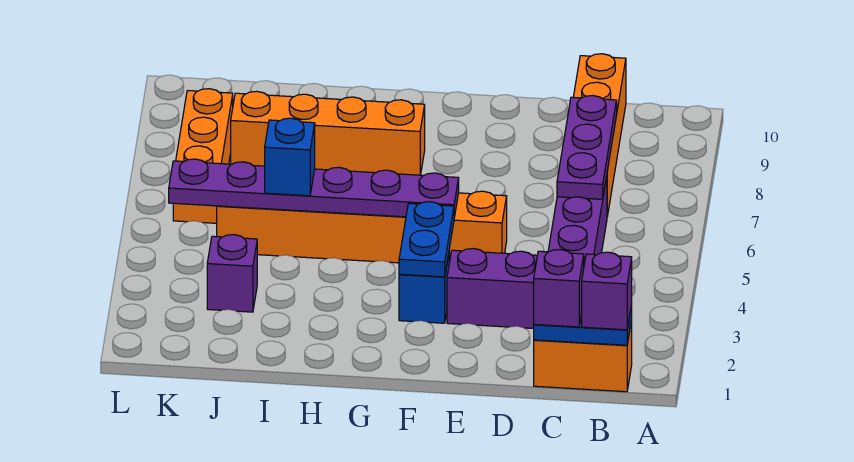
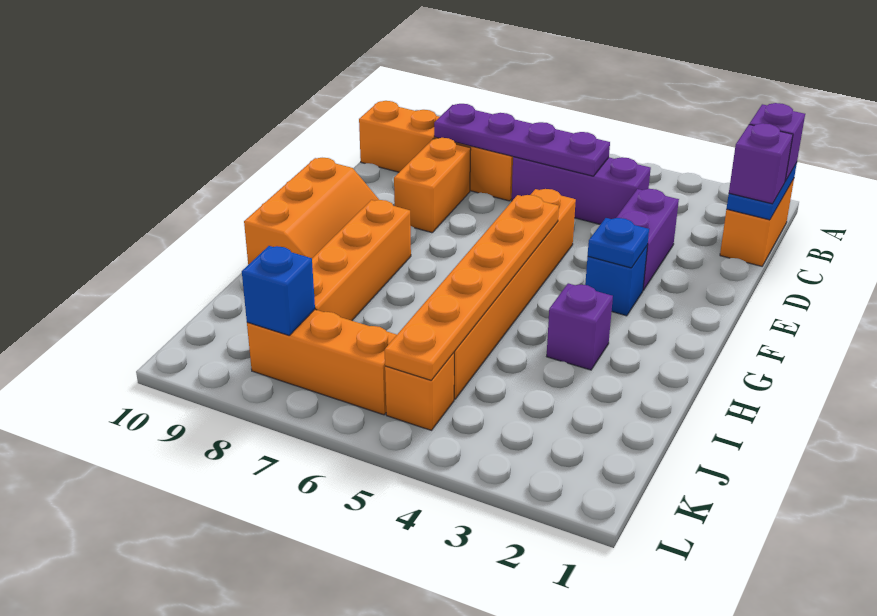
purple 1x3 plate [557,96,617,199] -> purple 1x4 plate [434,104,610,176]
none -> orange 1x2 brick [394,138,471,233]
blue 1x2 plate [399,202,454,277] -> blue 1x1 plate [588,218,649,268]
purple 1x6 plate [169,159,459,218] -> orange 1x6 plate [385,195,559,380]
none -> orange 2x3 slope [244,158,379,265]
blue 1x1 brick [265,118,315,196] -> blue 1x1 brick moved to [242,246,315,335]
purple 1x1 brick [207,235,257,312] -> purple 1x1 brick moved to [547,283,613,370]
none -> orange 1x1 brick [385,353,454,430]

